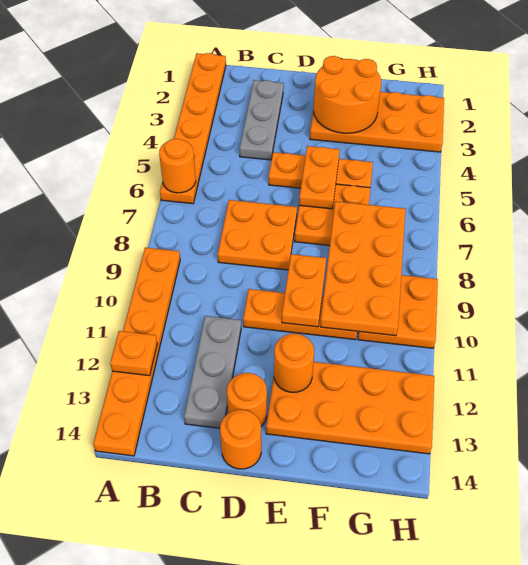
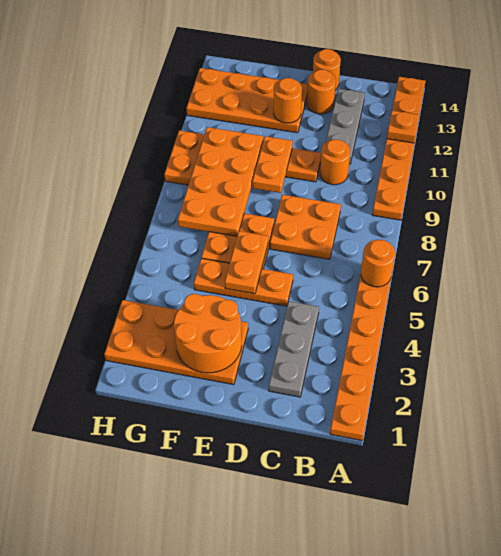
none -> orange 1x1 round brick [320,140,350,185]

